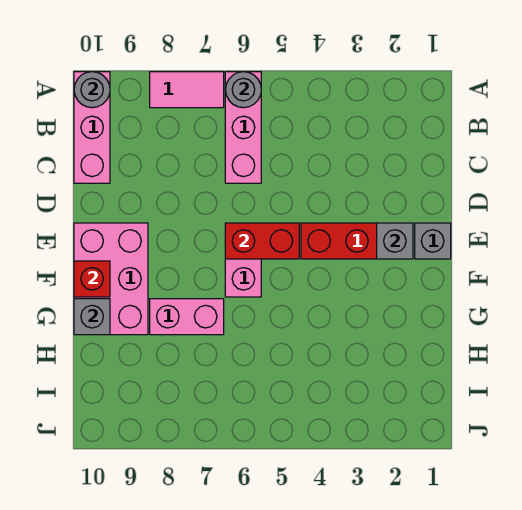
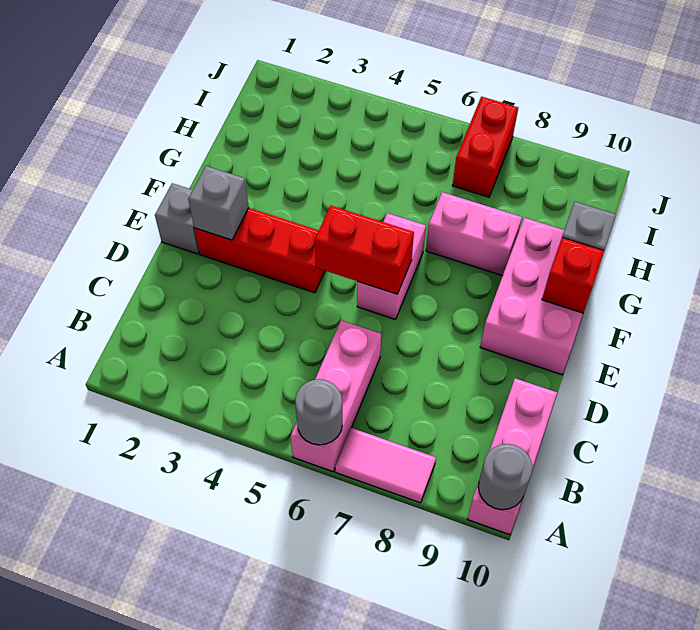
none -> red 1x2 brick [452,97,518,197]

